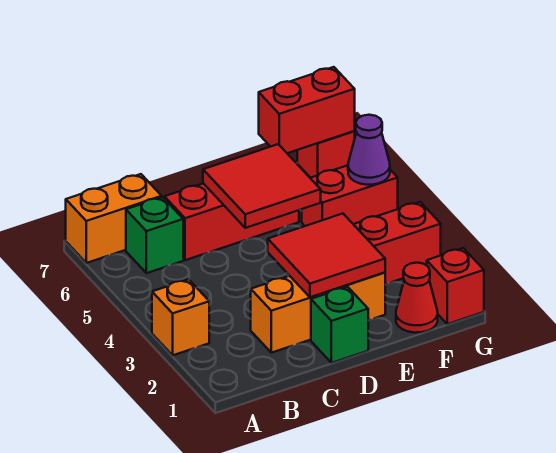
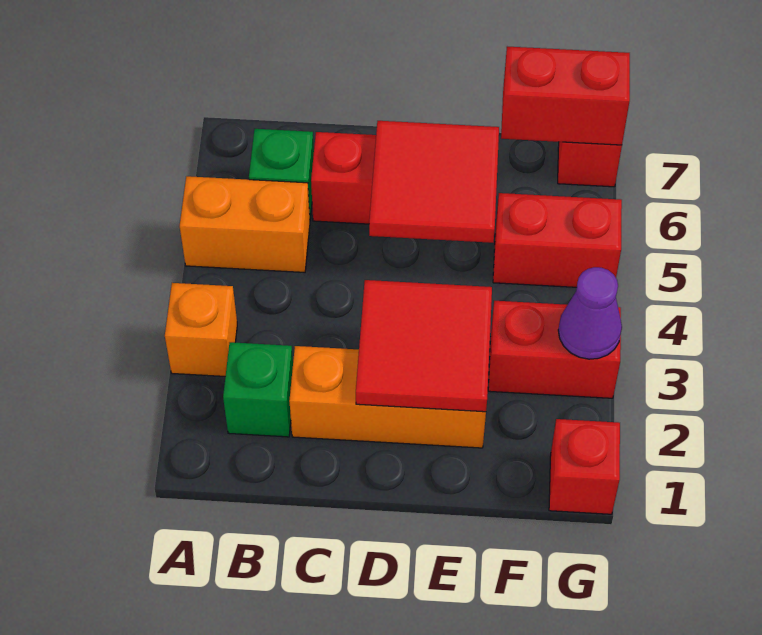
orange 1x2 brick [66,174,162,263] -> orange 1x2 brick moved to [180,176,310,272]
green 1x1 brick [311,287,369,363] -> green 1x1 brick moved to [223,342,293,437]
red 1x1 cone [396,263,438,333] -> none
purple 1x1 cone [348,115,390,185] -> purple 1x1 cone moved to [558,267,622,359]

